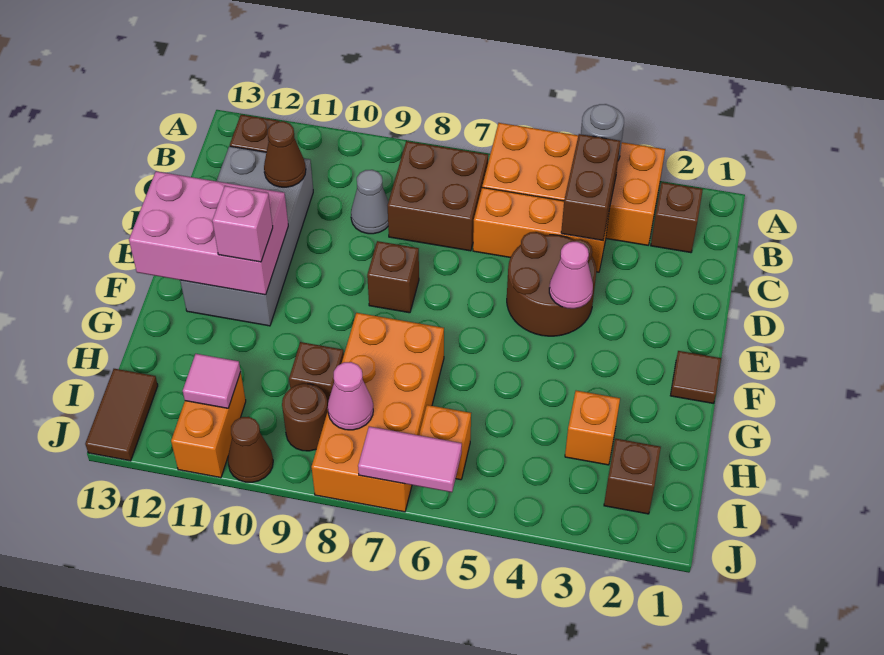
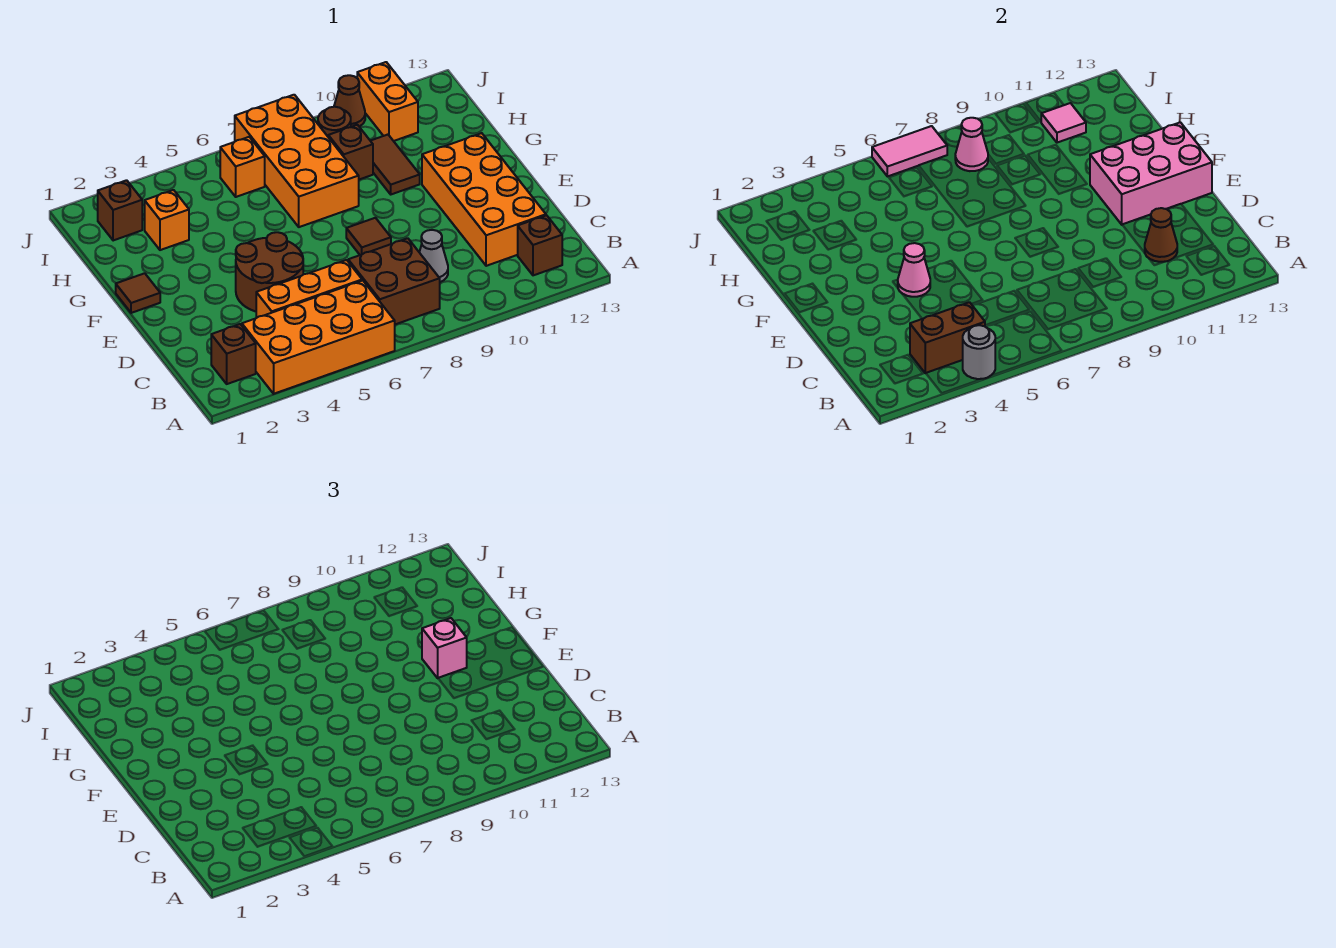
brown 1x2 brick [561,134,620,241] -> brown 1x2 brick turned to [910,302,985,373]
grey 2x4 brick [180,146,313,326] -> orange 2x4 brick [422,133,546,266]
brown 1x1 brick [367,241,419,313] -> brown 1x1 tile [346,218,391,255]
brown 1x2 tile [85,369,158,461] -> brown 1x2 tile moved to [371,135,420,194]

